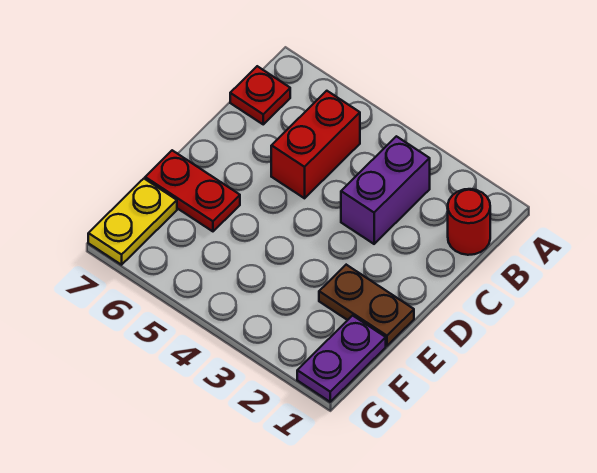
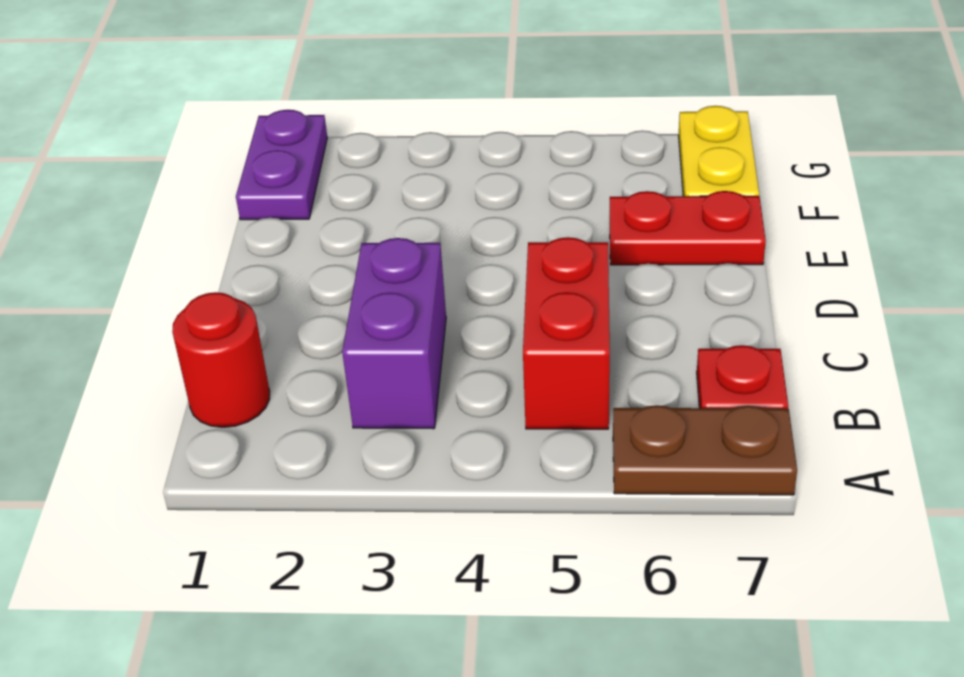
brown 1x2 plate [319,265,414,346] -> brown 1x2 plate moved to [613,405,797,495]

